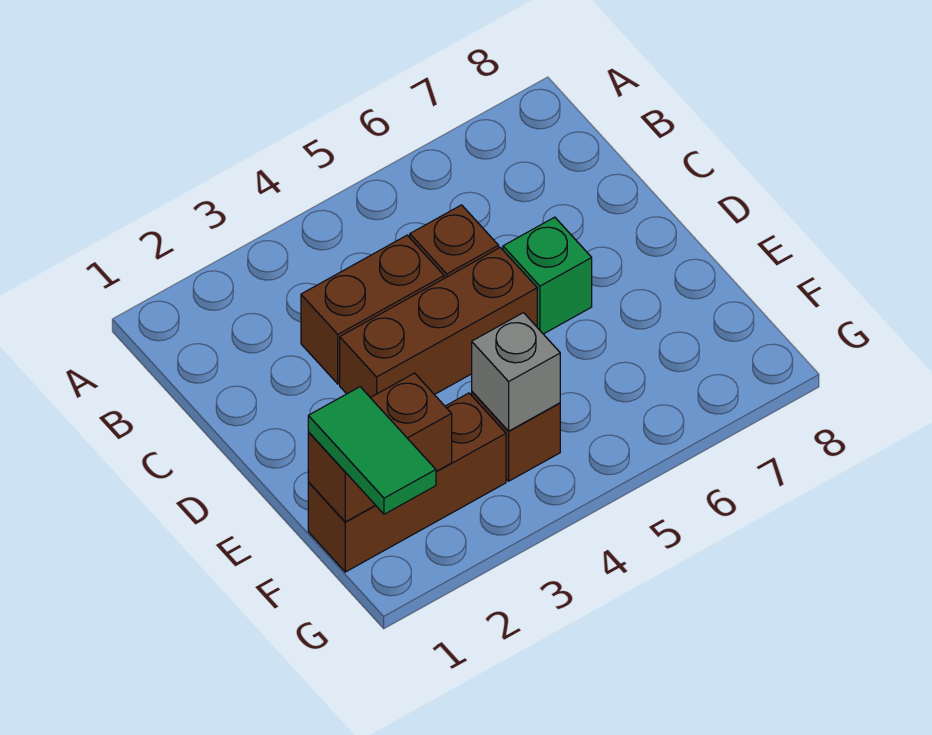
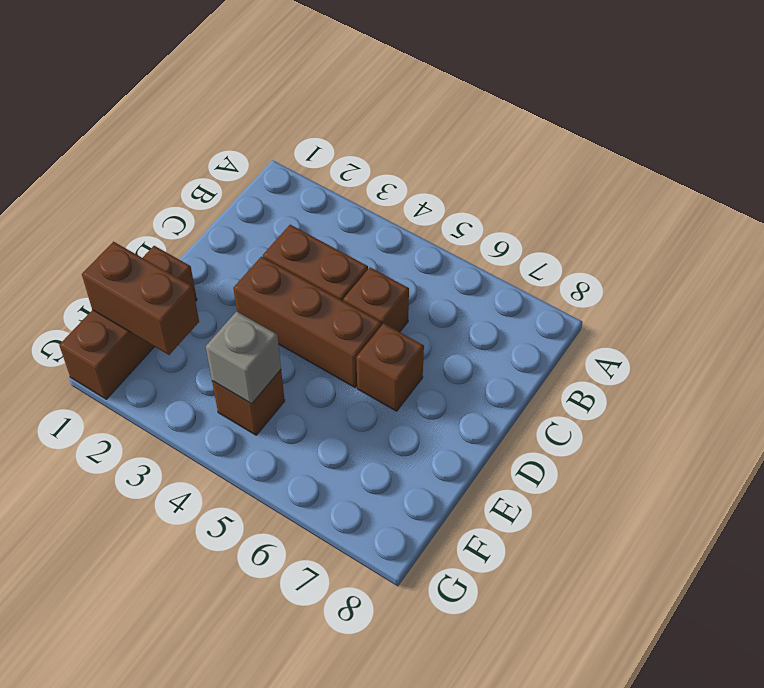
green 1x1 brick [503,217,592,334] -> brown 1x1 brick [356,323,424,411]
brown 1x3 brick [308,393,506,572] -> brown 1x3 brick turned to [59,246,197,399]
green 1x2 tile [308,387,436,514] -> none

